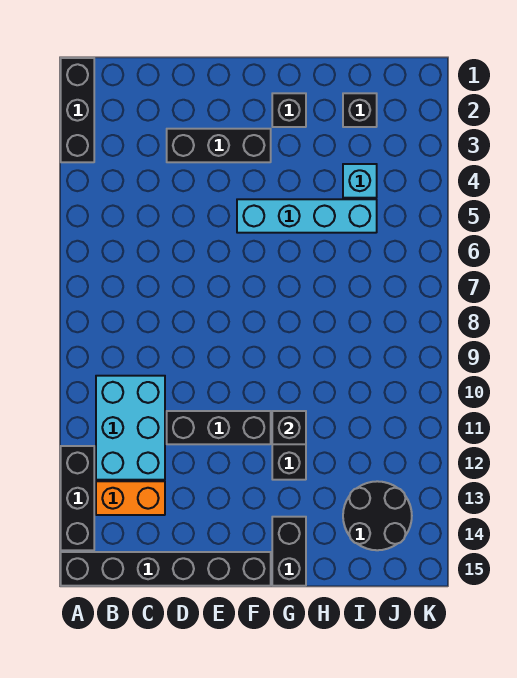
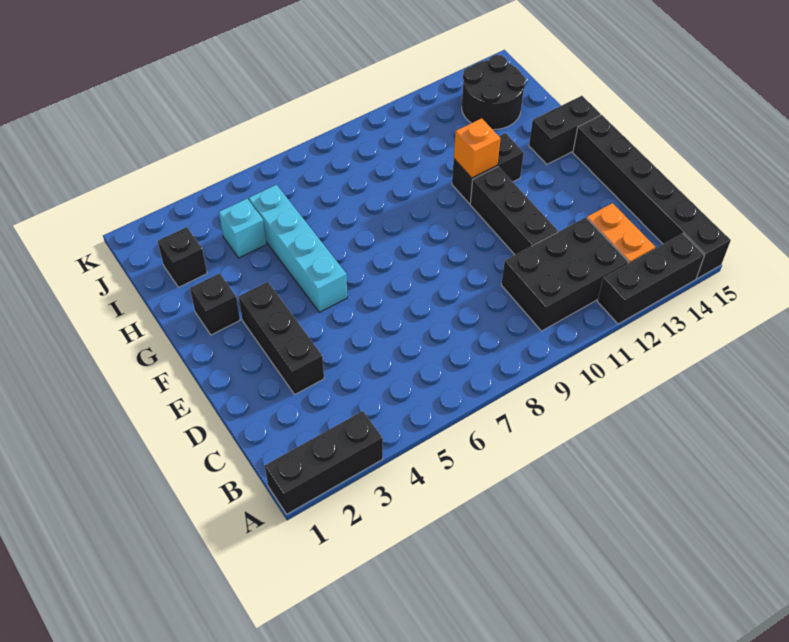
cyan 2x3 brick [96,376,165,480] -> black 2x3 brick [501,217,628,331]
black 1x1 brick [272,411,306,444] -> orange 1x1 brick [454,118,501,178]

